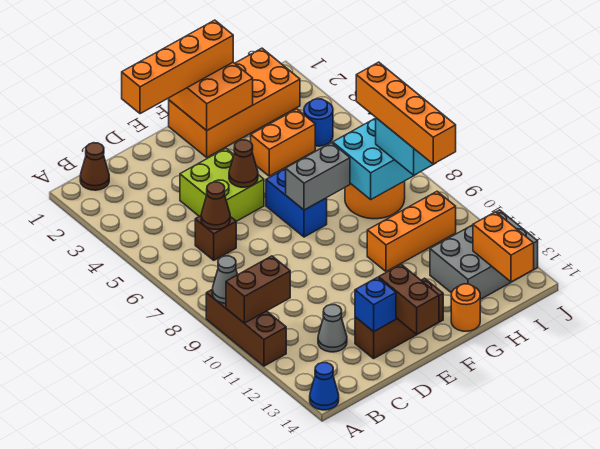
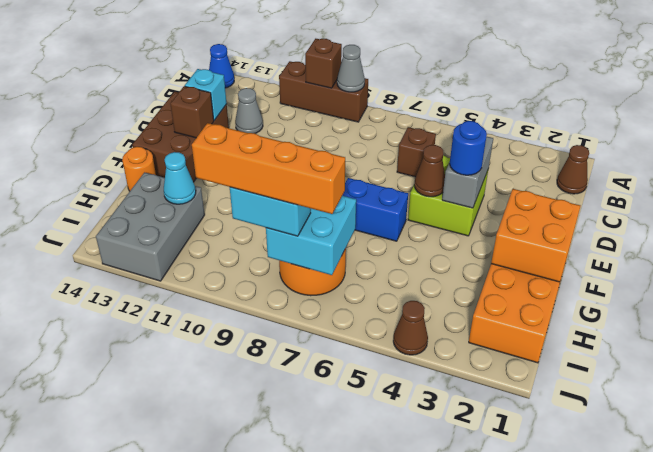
brown 1x2 brick [226,256,290,323] -> brown 1x1 brick [305,39,342,88]
brown 1x1 cone [201,182,230,230] -> brown 1x1 cone moved to [393,301,428,355]
orange 1x4 brick [122,20,233,114] -> none
brown 1x3 brick [355,278,443,359] -> brown 2x3 brick [132,92,229,182]
blue 1x1 brick [355,277,396,332] -> cyan 1x1 brick [185,69,227,120]
brown 1x2 brick [379,264,439,334] -> brown 1x1 brick [170,86,214,138]
grey 1x2 brick [286,143,350,210] -> grey 1x2 brick moved to [442,136,493,208]
orange 1x2 brick [251,109,315,176] -> none
orange 1x3 brick [367,191,456,272] -> none
none -> cyan 1x1 cone [164,152,196,204]
blue 1x1 round brick [304,99,333,146] -> blue 1x1 round brick moved to [450,121,487,175]
orange 1x2 brick [473,212,534,282] -> none

